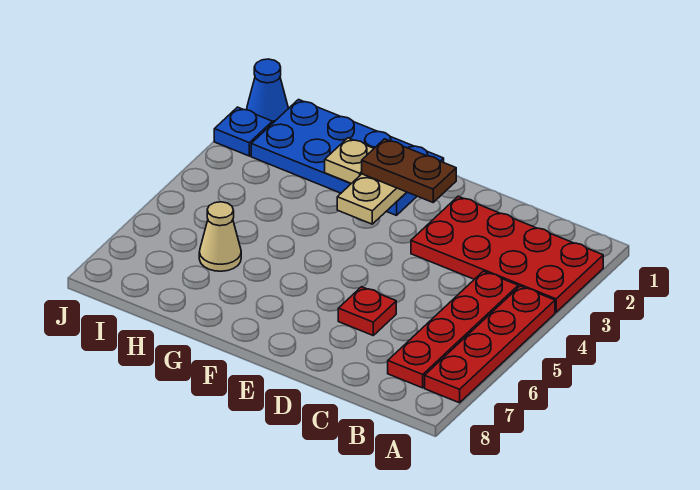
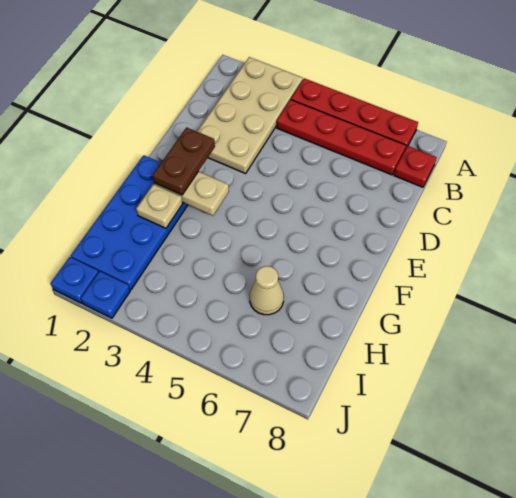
red 2x4 plate [411,196,603,312] -> tan 2x4 plate [197,57,303,174]
red 1x1 plate [338,287,396,335] -> red 1x1 plate moved to [394,146,437,187]
blue 1x1 cone [247,59,288,124] -> blue 1x1 plate [51,257,98,303]

